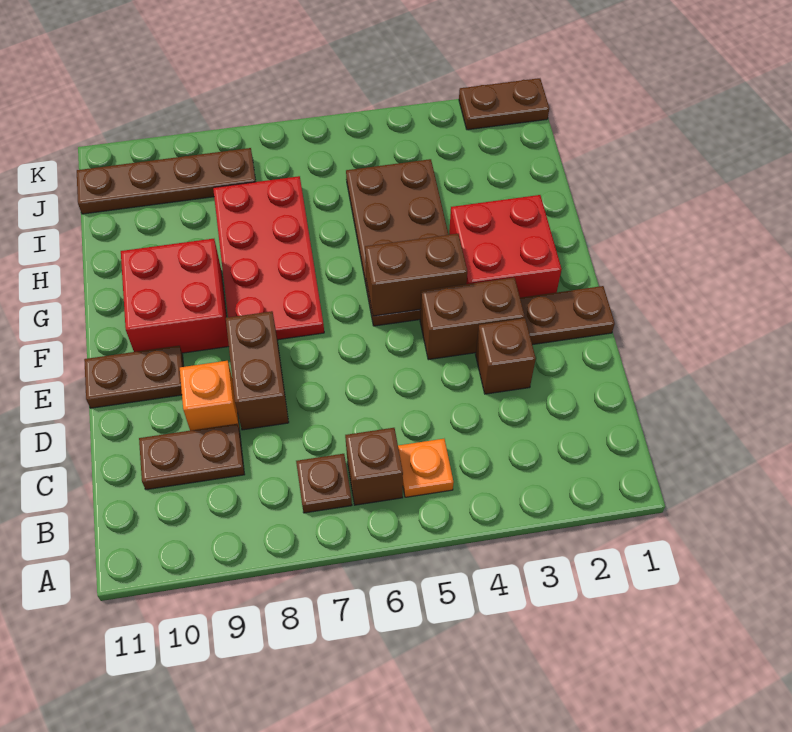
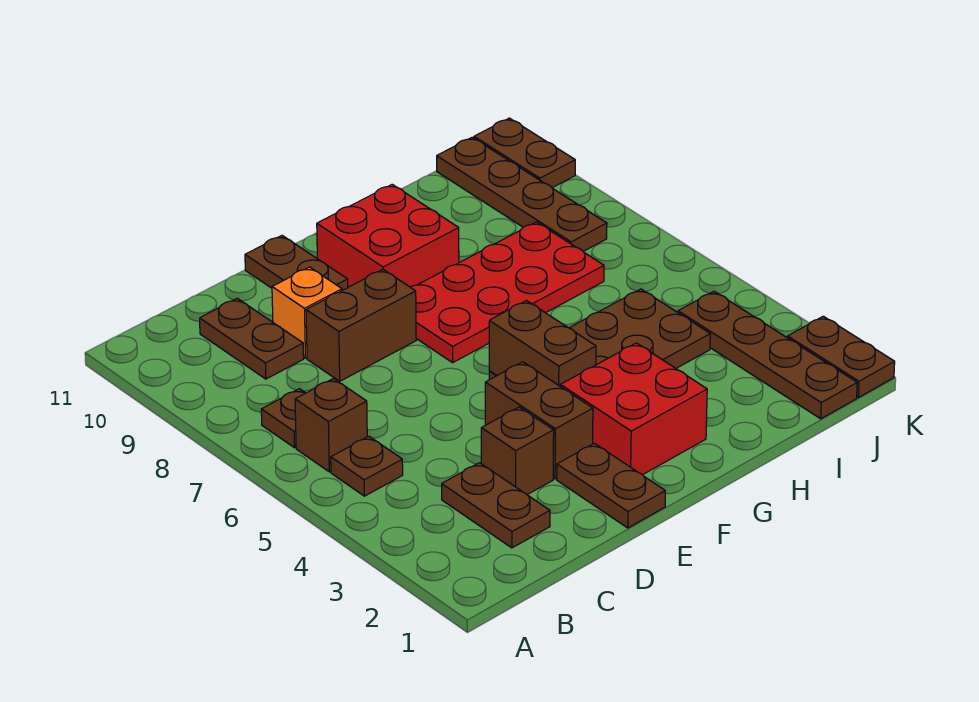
orange 1x1 plate [398,439,454,497] -> brown 1x1 plate [331,436,403,496]
none -> brown 1x2 plate [442,463,550,548]
none -> brown 1x4 plate [678,291,857,419]
none -> brown 1x2 plate [474,118,575,188]

